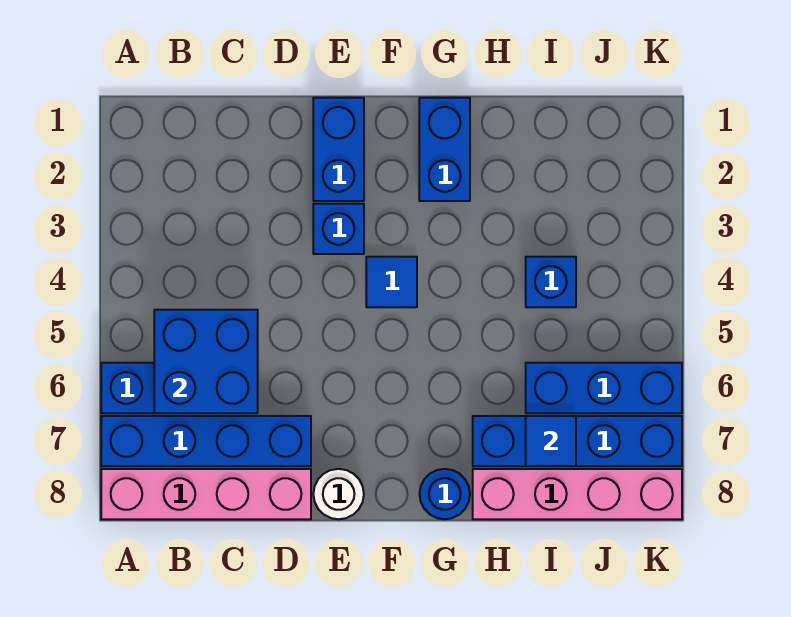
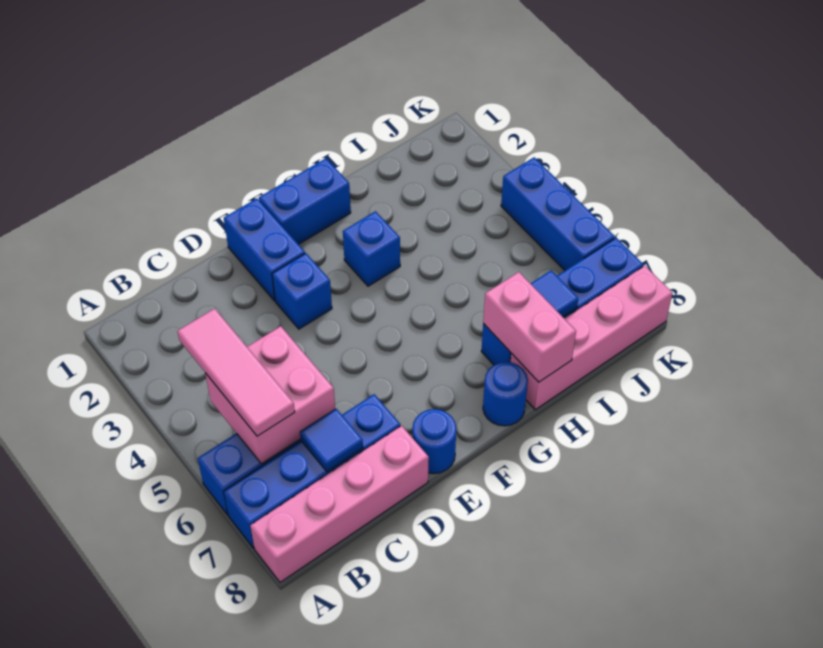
none -> pink 1x3 tile [177,308,295,436]
blue 2x2 brick [154,310,258,413] -> pink 2x2 brick [205,326,335,464]
white 1x1 round brick [313,469,364,519] -> blue 1x1 round brick [412,409,456,474]
blue 1x1 tile [366,257,417,307] -> blue 1x1 tile moved to [300,409,363,472]
blue 1x2 brick [419,98,470,201] -> blue 1x2 brick turned to [259,158,351,244]
none -> pink 1x2 brick [483,272,576,382]
blue 1x1 brick [526,257,576,307] -> blue 1x1 brick moved to [343,211,400,286]
blue 1x3 brick [526,363,682,413] -> blue 1x3 brick turned to [501,157,615,270]

